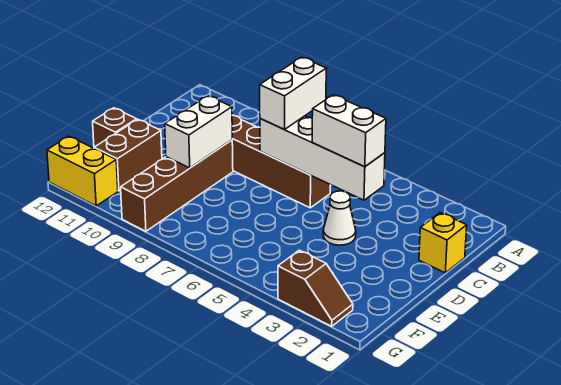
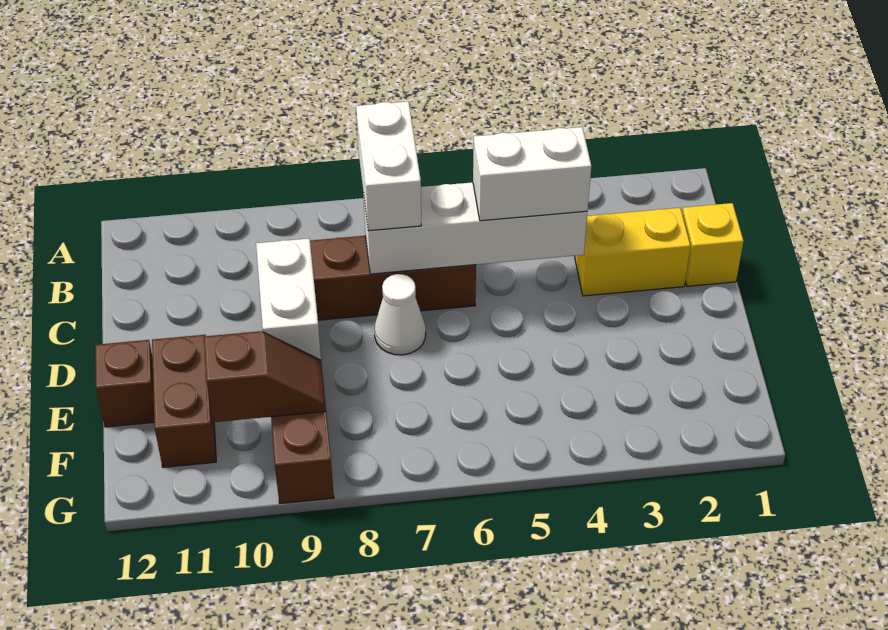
white 1x1 cone [323,191,356,245] -> white 1x1 cone moved to [374,274,426,355]
brown 1x2 slope [278,250,353,326] -> brown 1x2 slope moved to [204,331,326,422]
yellow 1x2 brick [47,136,118,206] -> yellow 1x2 brick moved to [575,208,690,296]

